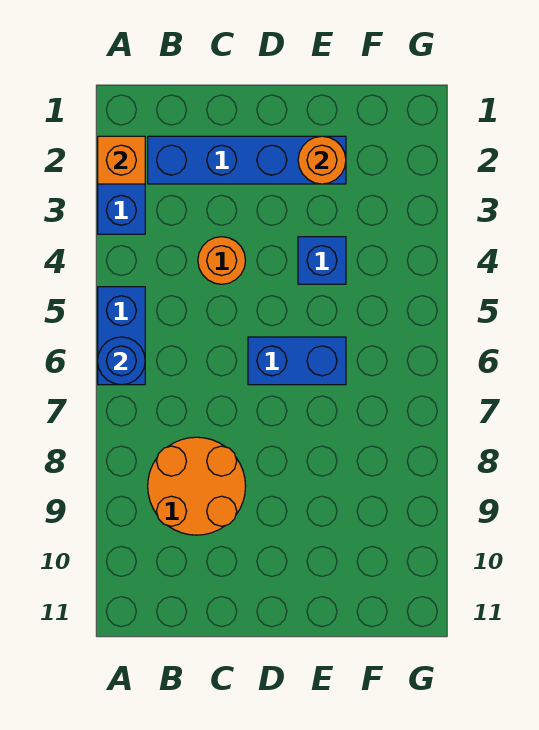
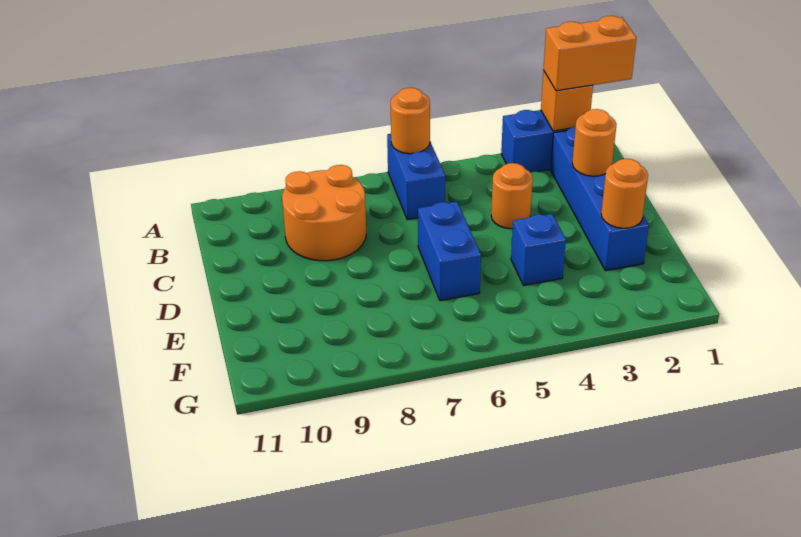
none -> orange 1x2 brick [543,16,636,91]
blue 1x2 brick [98,287,145,385] -> blue 1x2 brick turned to [387,134,445,220]
blue 1x1 round brick [98,337,145,385] -> orange 1x1 round brick [391,88,430,154]
none -> orange 1x1 round brick [572,109,617,176]

